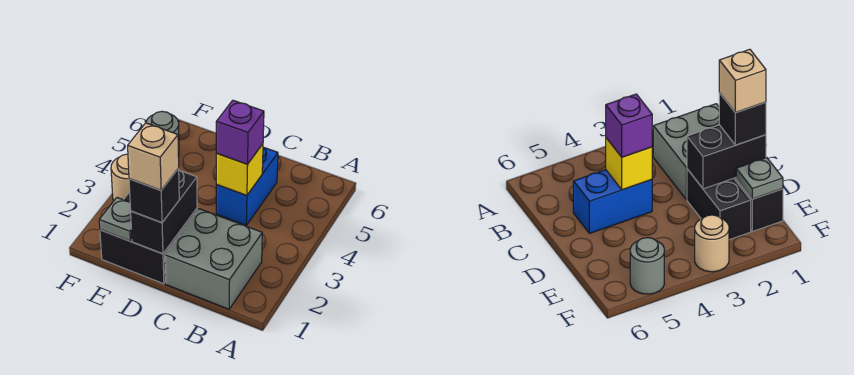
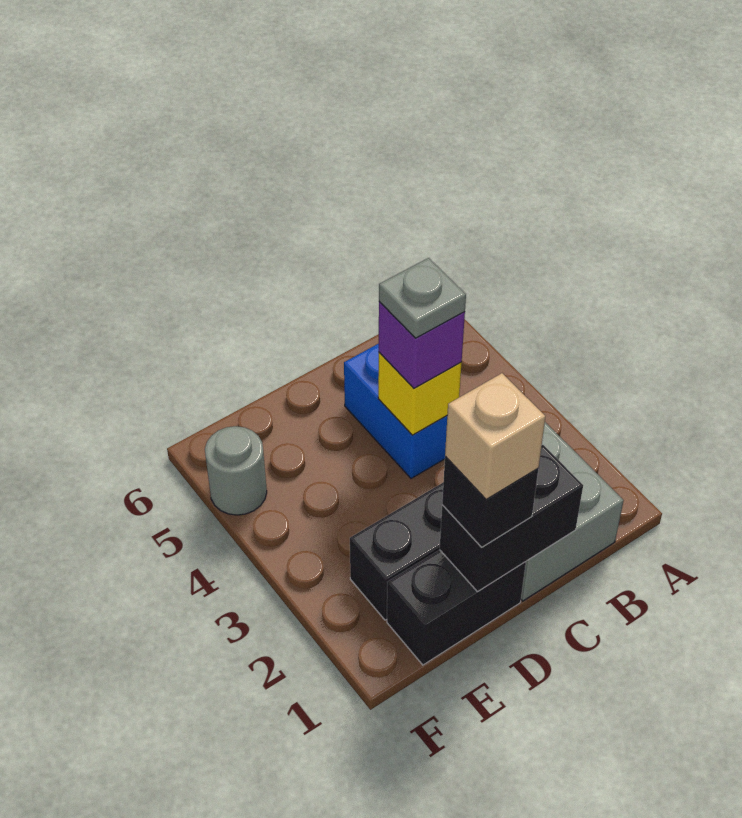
black 1x2 brick [131,170,197,254] -> black 1x2 brick turned to [440,445,583,592]
grey 1x1 plate [99,198,132,241] -> grey 1x1 plate moved to [379,258,466,338]
tan 1x1 round brick [111,154,130,200] -> none

